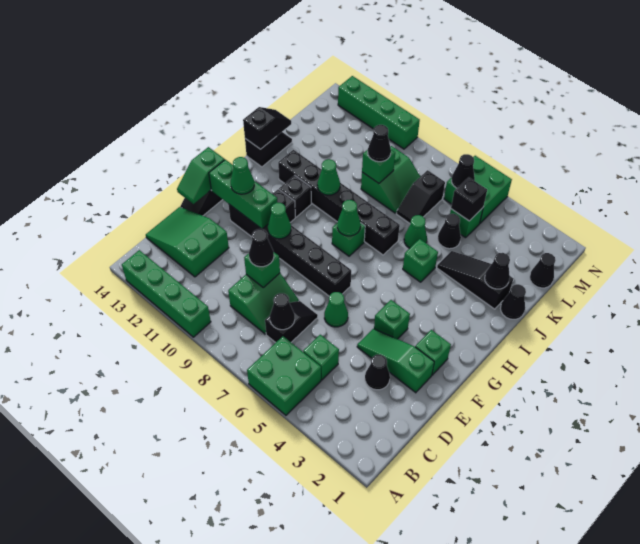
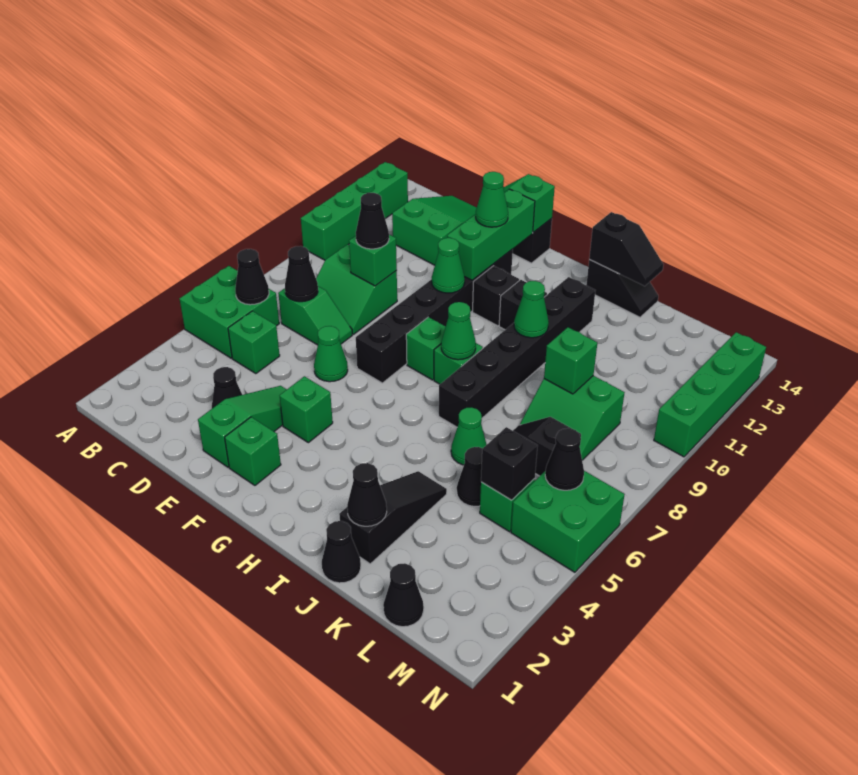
black 1x2 slope [265,301,318,343] -> green 1x2 slope [278,286,352,345]
green 1x1 brick [403,239,438,282] -> green 1x1 brick moved to [406,317,446,380]
black 1x1 cone [368,125,391,162] -> black 1x1 cone moved to [235,249,269,305]

